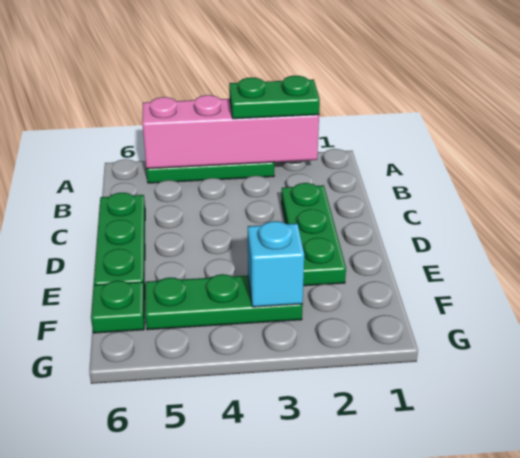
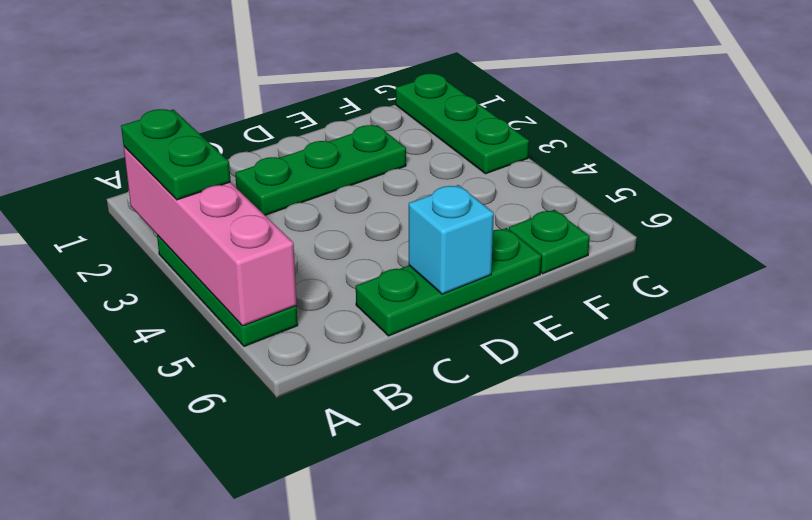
green 1x3 plate [145,274,303,330] -> green 1x3 plate moved to [396,73,529,174]
cyan 1x1 brick [248,221,304,307] -> cyan 1x1 brick moved to [409,185,494,294]

